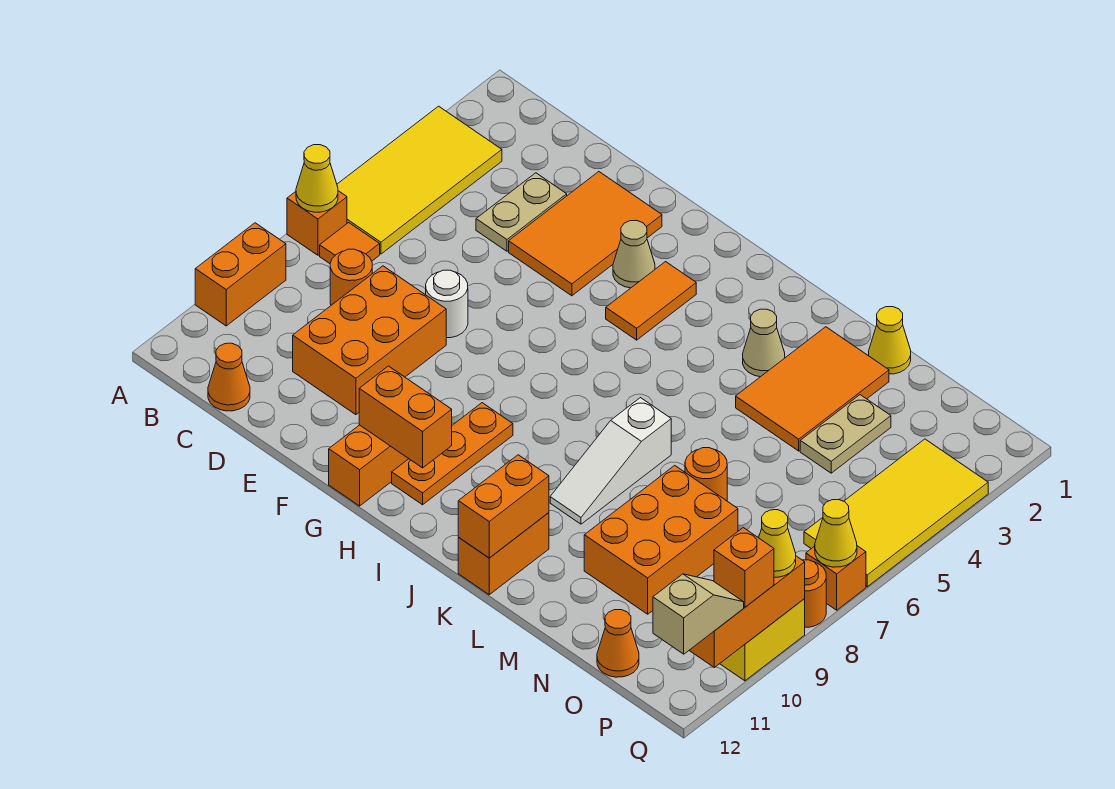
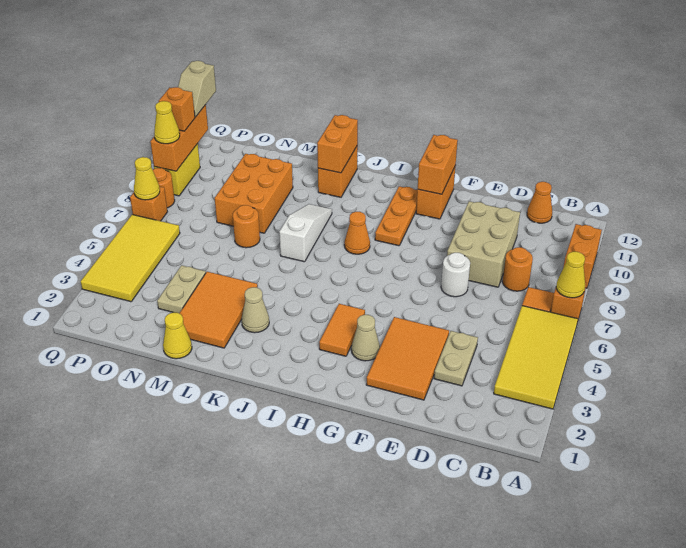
orange 2x3 brick [293,266,446,415] -> tan 2x3 brick [447,201,520,287]
orange 1x2 brick [359,366,452,468] -> orange 1x2 brick turned to [418,135,458,194]
orange 1x1 cone [597,610,639,677] -> orange 1x1 cone moved to [344,212,370,254]

